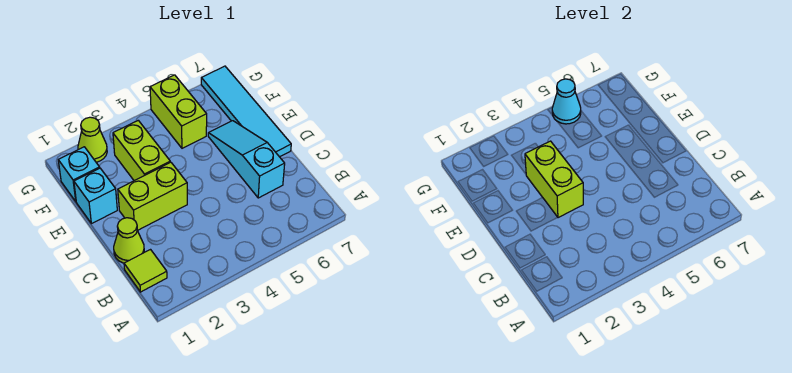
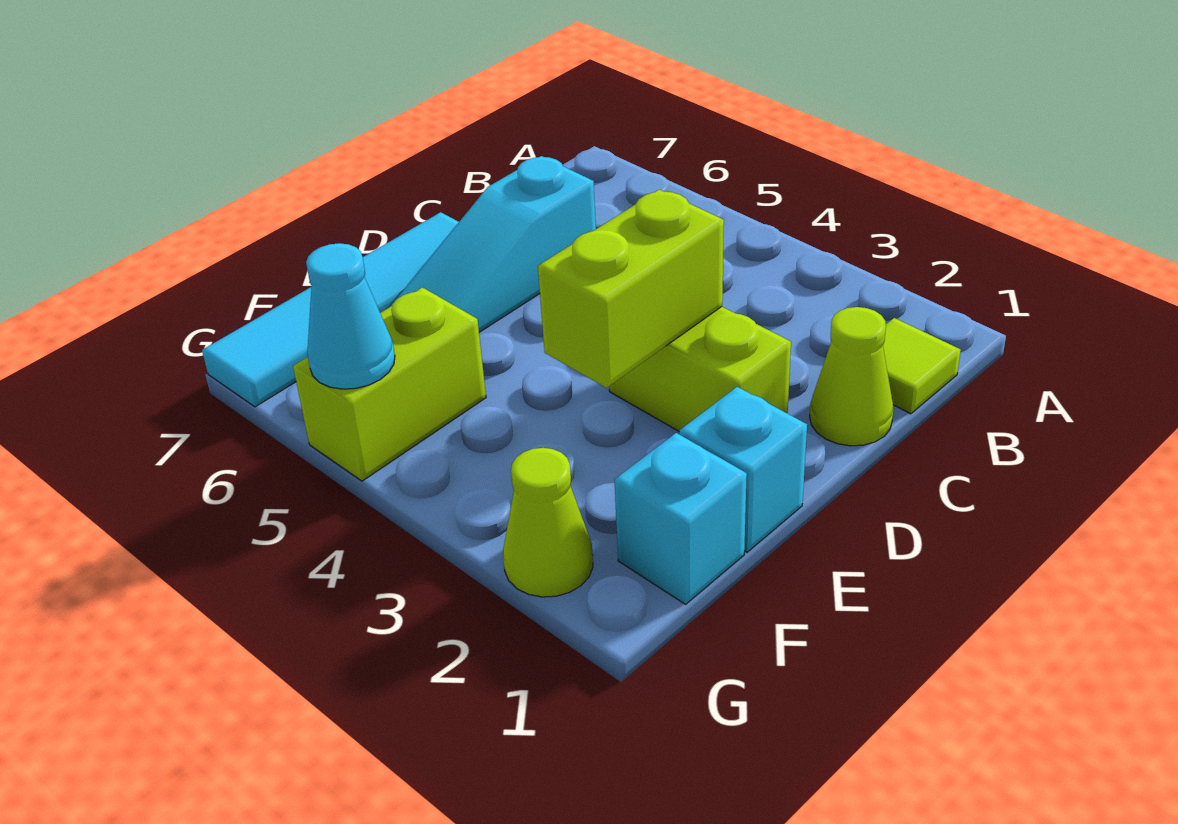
lime 1x2 brick [113,120,170,181] -> none

